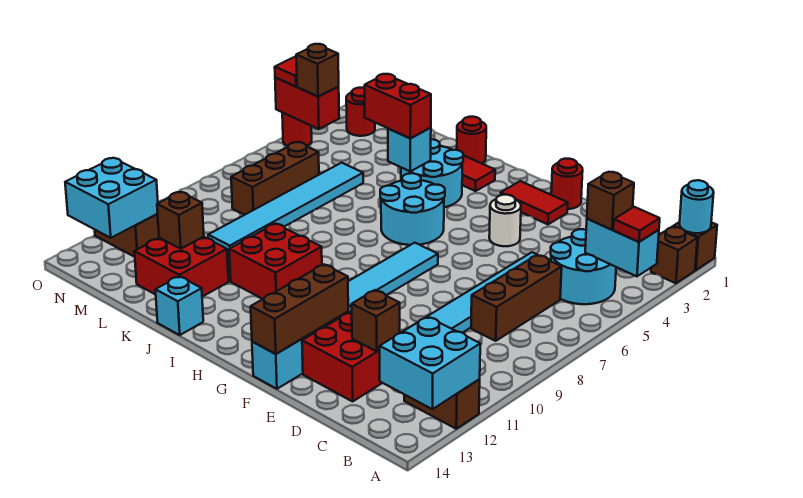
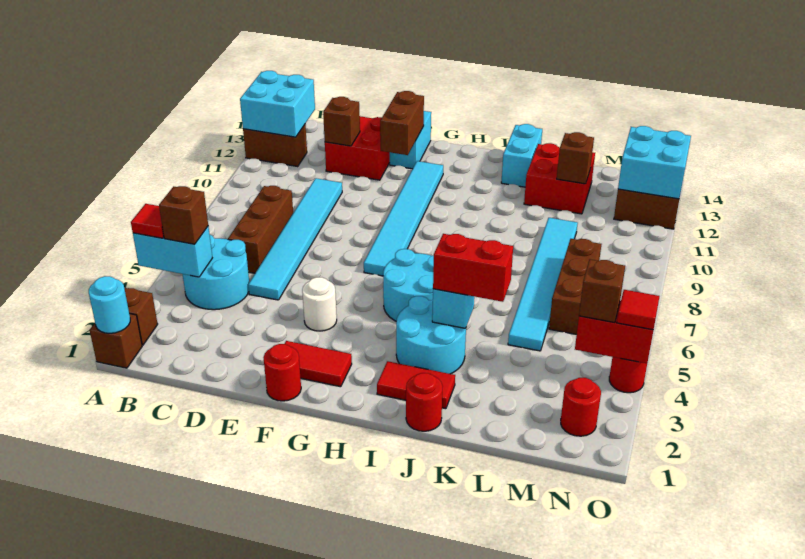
brown 1x3 brick [251,264,348,354] -> brown 1x2 brick [380,91,424,155]
red 2x2 brick [229,224,322,299] -> none
cyan 1x1 brick [155,276,203,335] -> cyan 1x2 brick [501,124,542,187]

